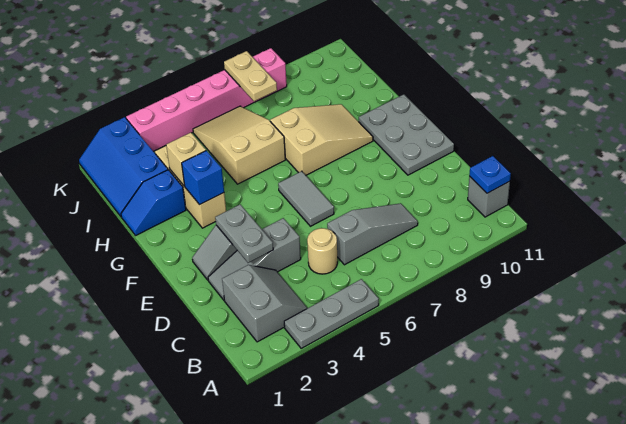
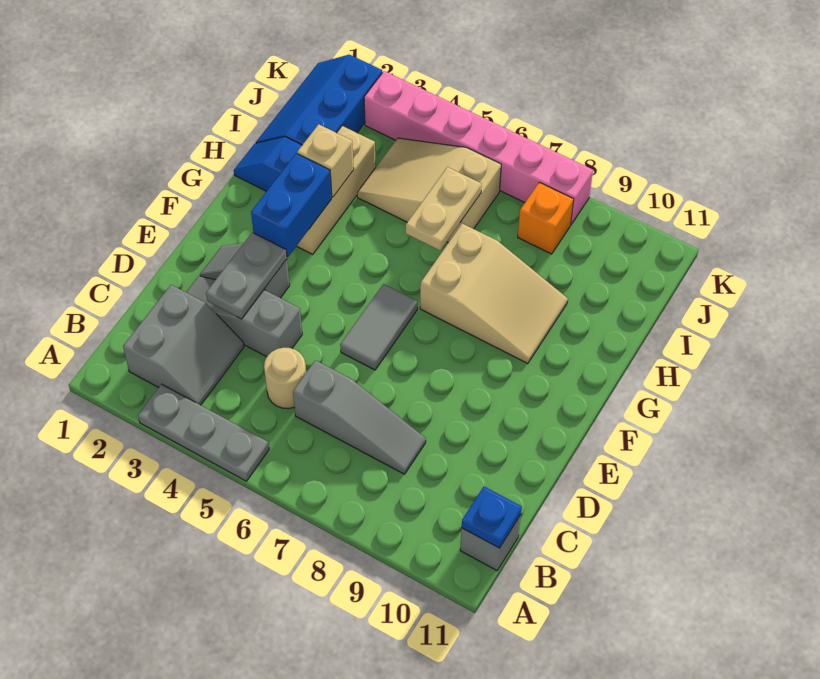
grey 2x3 plate [359,94,454,175] -> none
blue 1x1 brick [182,151,224,205] -> blue 1x2 brick [251,153,332,257]
tan 2x3 slope [193,106,285,184] -> tan 2x3 slope turned to [357,138,501,243]
tan 1x2 plate [224,51,277,101] -> tan 1x2 plate moved to [406,167,482,250]
none -> orange 1x1 brick [518,182,574,254]

